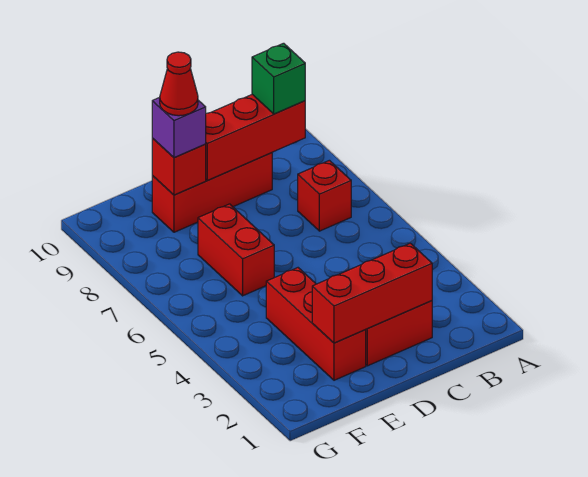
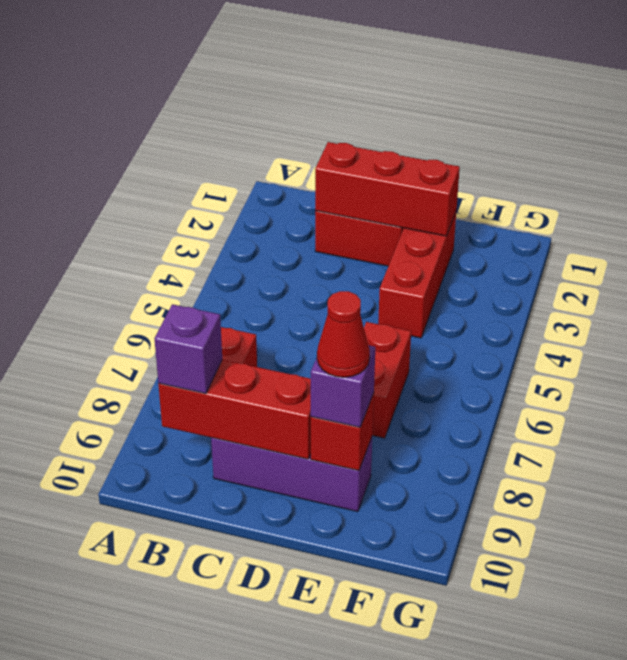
green 1x1 brick [252,43,305,114] -> purple 1x1 brick [154,304,222,394]
red 1x3 brick [152,153,272,232] -> purple 1x3 brick [211,437,372,512]

